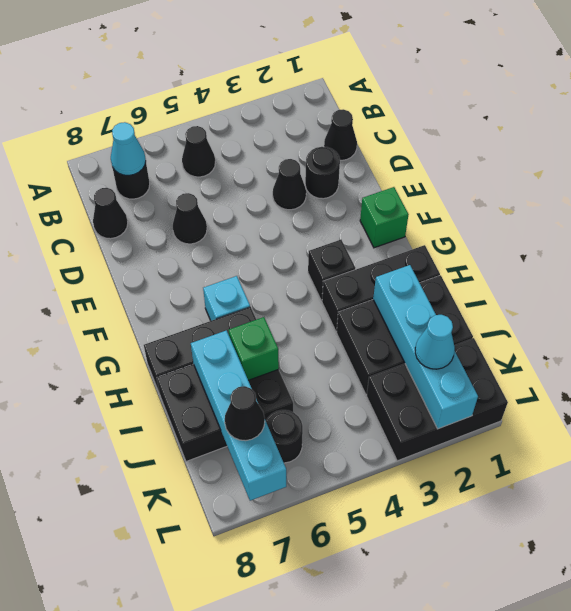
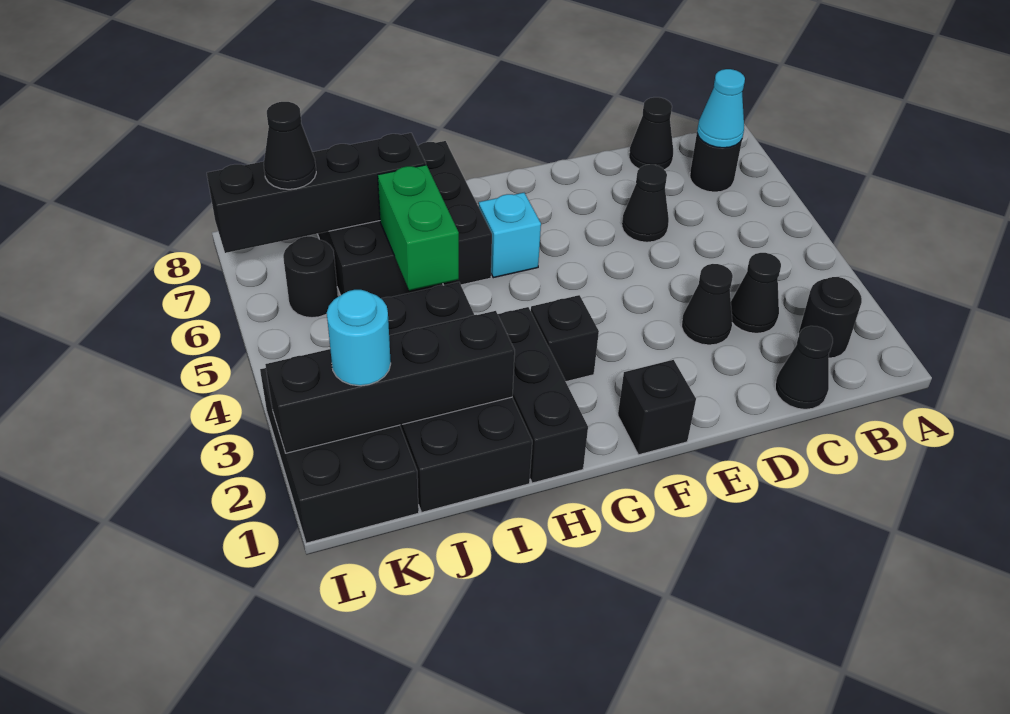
black 1x1 cone [182,126,215,177] -> black 1x1 cone moved to [731,253,781,333]
black 1x1 round brick [305,147,340,199] -> black 1x1 round brick moved to [798,277,862,358]
green 1x1 brick [360,187,409,248] -> black 1x1 brick [618,360,696,455]
black 2x3 brick [336,275,473,394] -> black 2x4 brick [381,282,532,512]
cyan 1x4 brick [373,265,478,429] -> black 1x4 brick [265,311,515,453]
green 1x1 brick [229,317,279,380] -> green 1x2 brick [378,165,459,291]
cyan 1x4 brick [191,330,286,501] -> black 1x4 brick [207,133,426,253]
cyan 1x1 cone [415,315,455,369] -> cyan 1x1 round brick [327,290,391,386]

